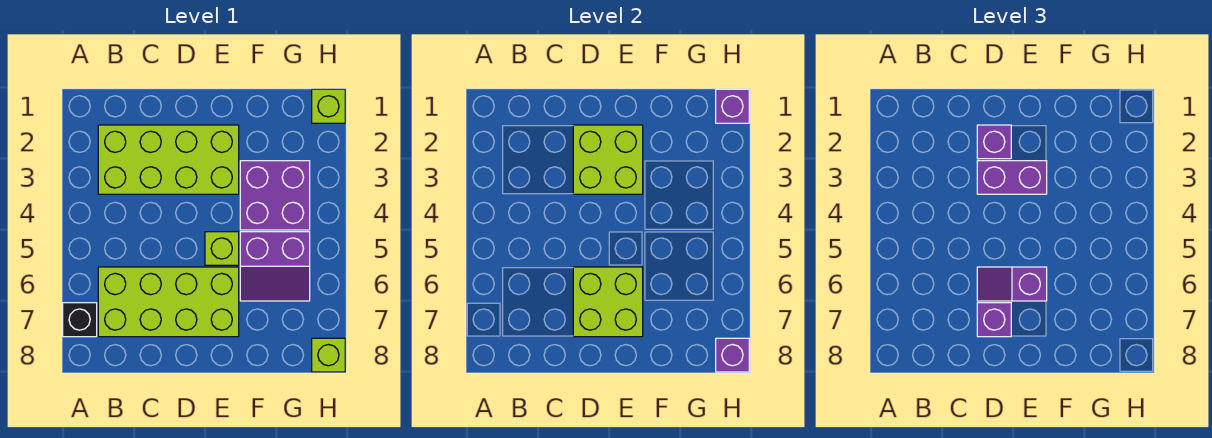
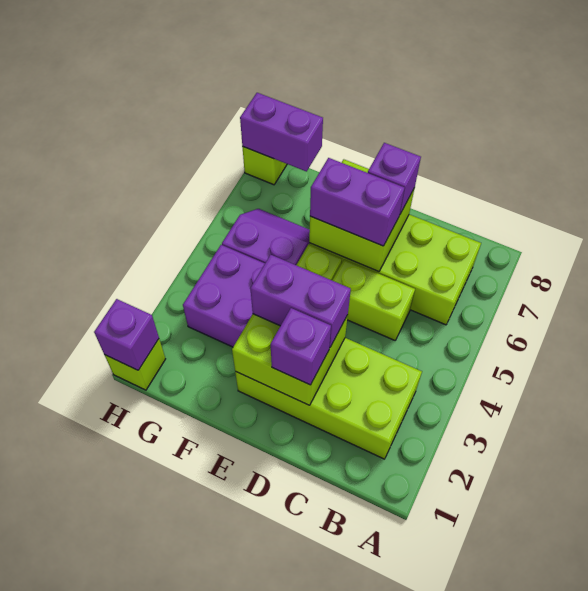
black 1x1 brick [63,303,97,337] -> none
none -> lime 1x2 brick [332,259,415,340]
purple 1x2 slope [977,267,1047,301] -> purple 1x2 brick [310,158,404,246]
purple 1x1 brick [716,338,749,372] -> purple 1x2 brick [240,93,323,172]

